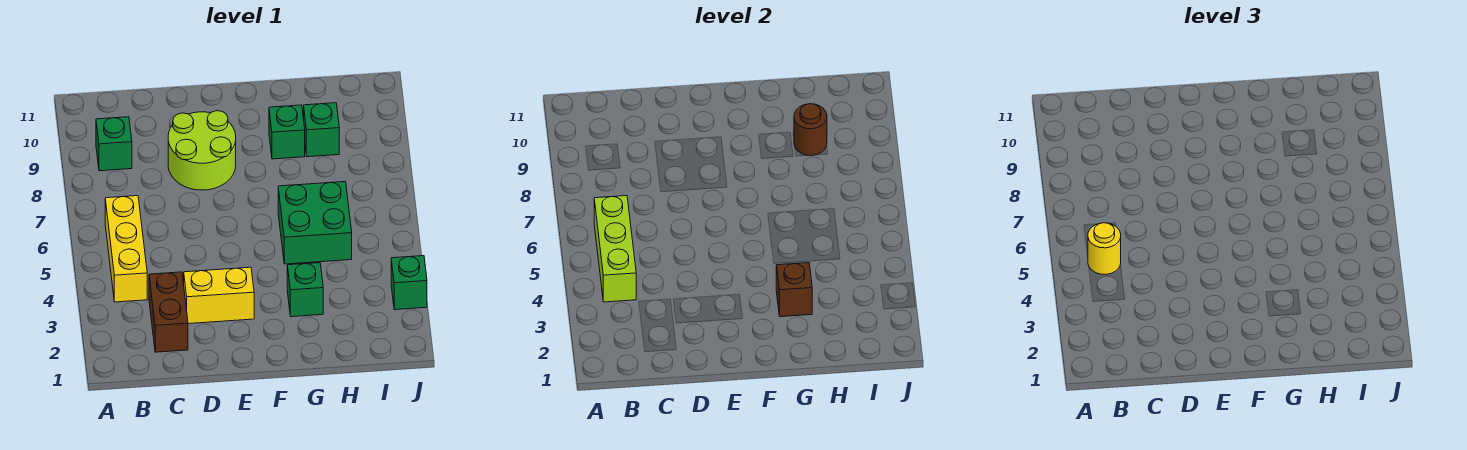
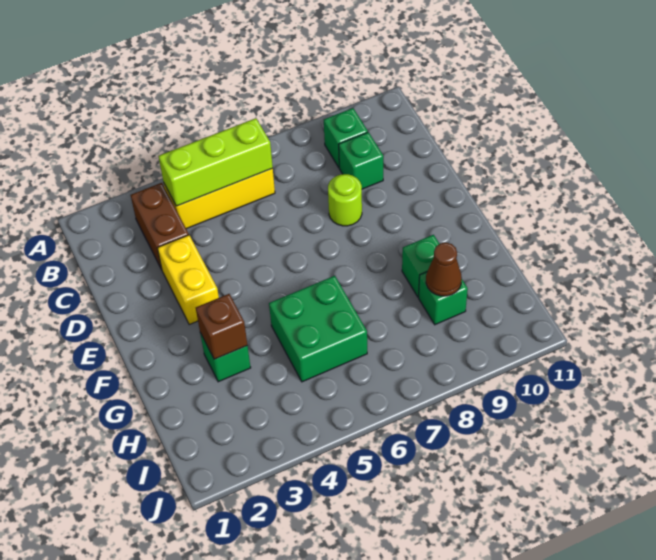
yellow 1x1 round brick [1088,223,1121,275] -> none
brown 1x2 brick [149,272,188,352] -> brown 1x2 brick turned to [131,183,189,270]
lime 2x2 round brick [168,111,236,190] -> lime 1x1 round brick [328,174,362,226]
brown 1x1 round brick [794,104,827,156] -> brown 1x1 cone [426,243,462,296]
green 1x1 brick [391,256,427,310] -> green 1x1 brick moved to [339,132,383,189]

